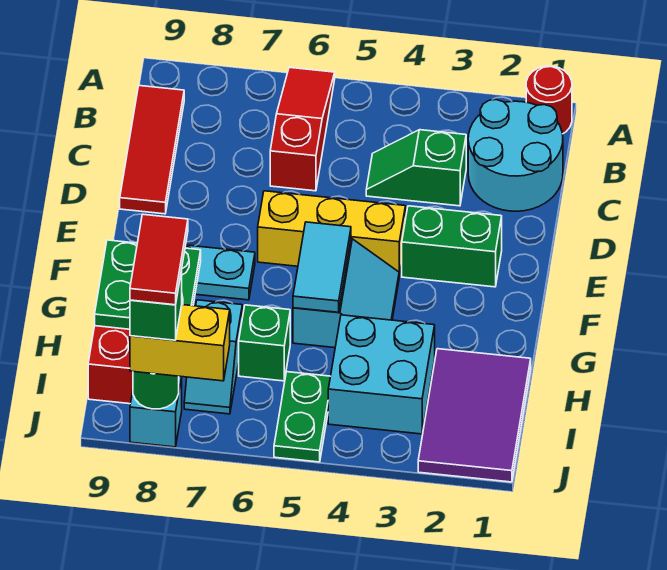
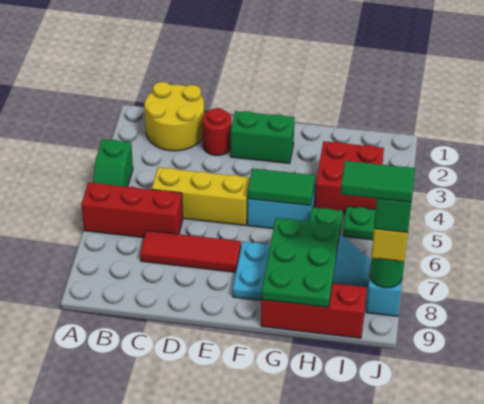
red 1x1 round brick [526,66,572,134] -> red 1x1 round brick moved to [203,108,232,156]
red 1x3 slope [270,67,335,191] -> red 1x3 brick [81,183,183,238]
cyan 2x2 round brick [468,100,563,211] -> yellow 2x2 round brick [145,82,204,151]
red 1x3 tile [120,86,184,214] -> red 1x3 tile moved to [140,231,241,272]
green 1x2 slope [366,130,466,206] -> green 1x2 slope moved to [93,139,133,187]
green 1x2 brick [402,206,502,287] -> green 1x2 brick turned to [231,111,295,164]
yellow 1x3 brick [258,191,406,277] -> yellow 1x3 brick turned to [152,167,250,226]
cyan 1x2 tile [293,222,351,312] -> green 1x2 tile [248,169,315,206]
green 2x2 plate [95,240,201,329] -> green 2x3 plate [262,218,340,307]
purple 2x3 tile [418,349,531,482] -> none
cyan 2x2 brick [328,315,435,434] -> red 2x2 brick [315,141,384,214]
red 1x2 tile [130,214,188,305] -> green 1x2 tile [341,161,415,202]

